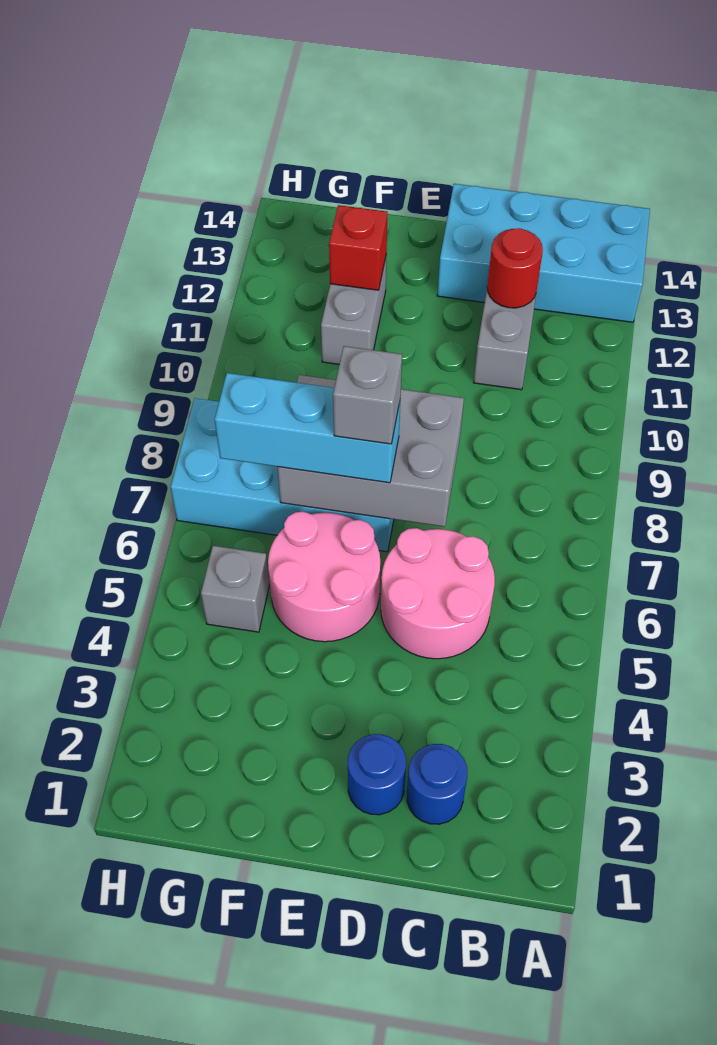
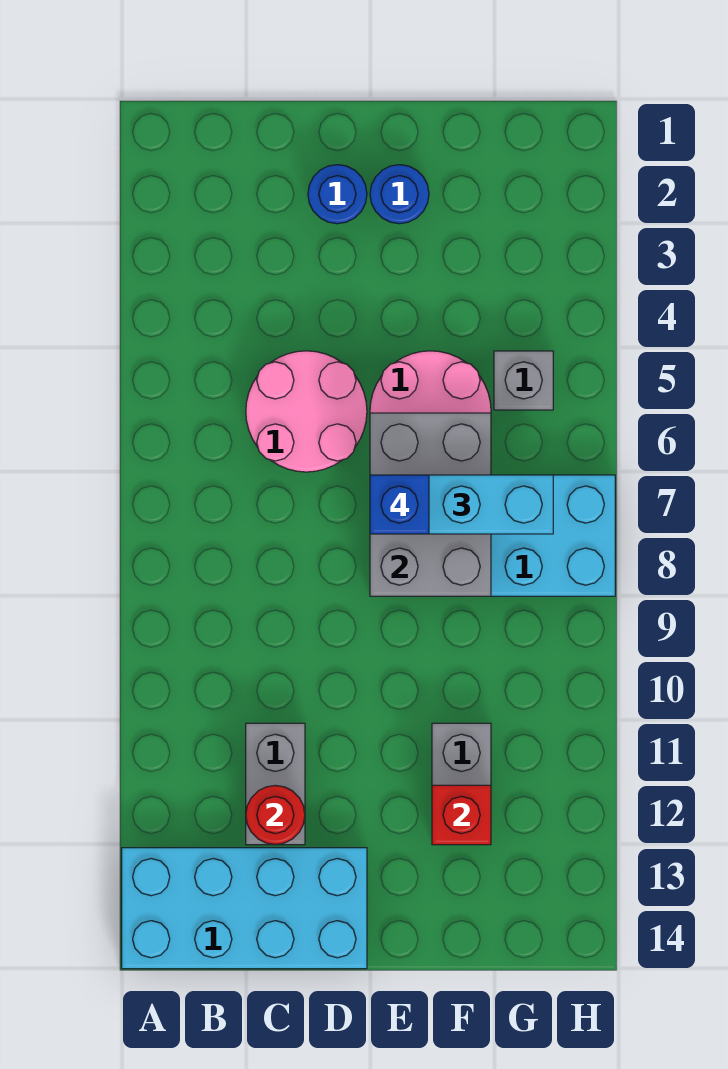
blue 1x1 round brick [407,744,467,824] -> blue 1x1 round brick moved to [370,165,429,224]
grey 2x3 brick [277,375,464,527] -> grey 2x3 brick turned to [370,413,491,596]
grey 1x1 brick [333,346,402,444] -> blue 1x1 brick [370,475,429,534]

